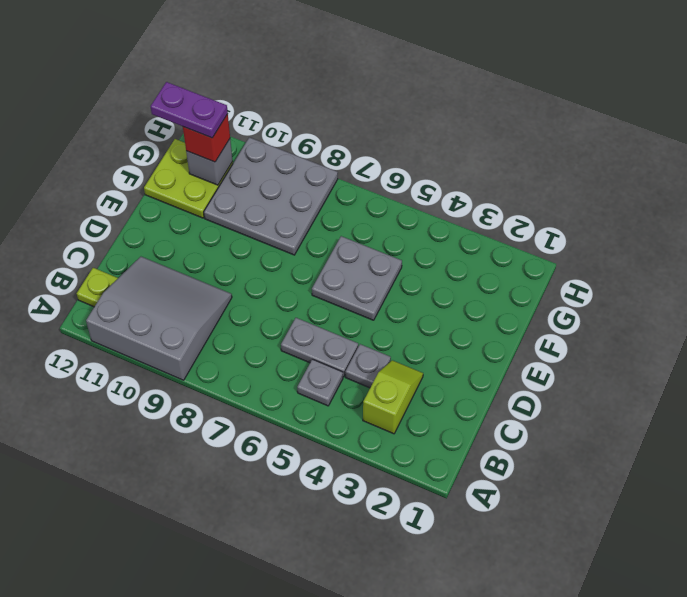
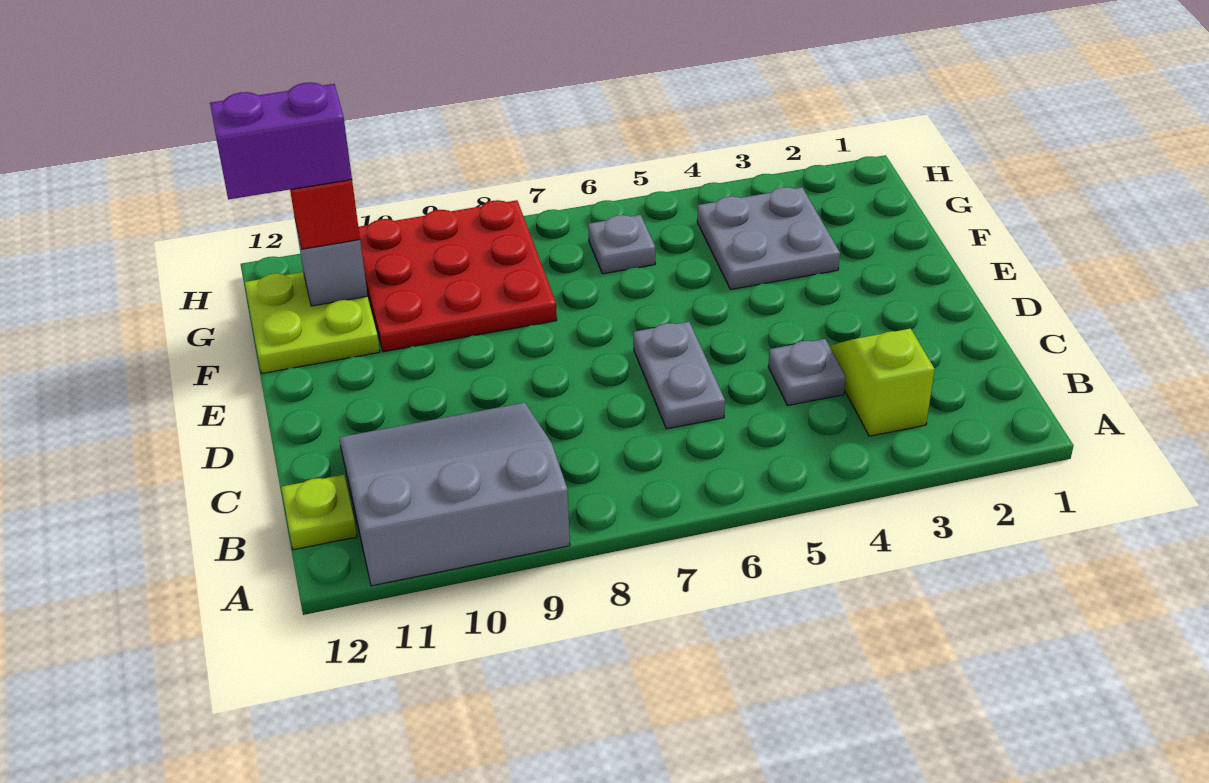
grey 1x1 plate [297,359,343,406] -> grey 1x1 plate moved to [588,215,655,274]
grey 1x2 plate [281,318,358,377] -> grey 1x2 plate turned to [633,322,725,429]
grey 2x2 plate [312,236,402,320] -> grey 2x2 plate moved to [697,187,840,290]
grey 3x3 plate [204,137,338,255] -> red 3x3 plate [358,200,557,352]
purple 1x2 plate [150,82,228,138] -> purple 1x2 brick [210,82,352,200]

